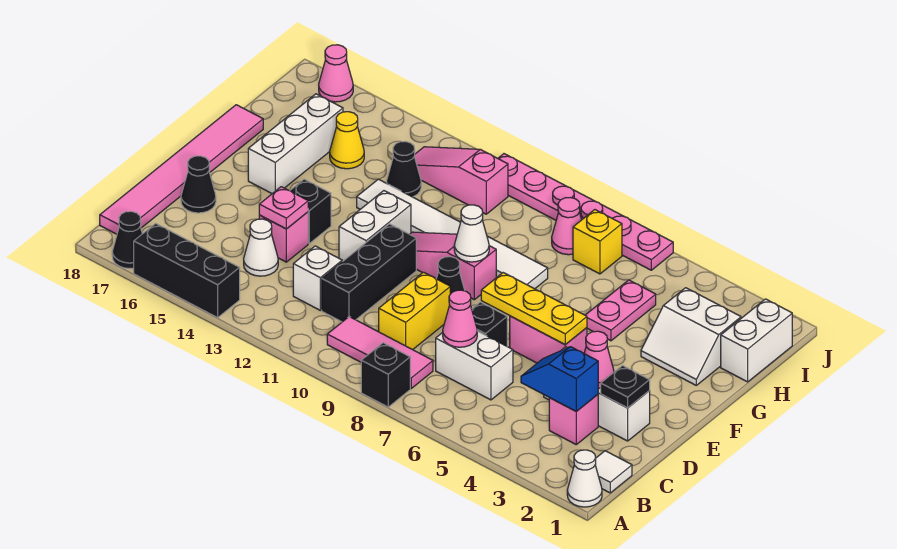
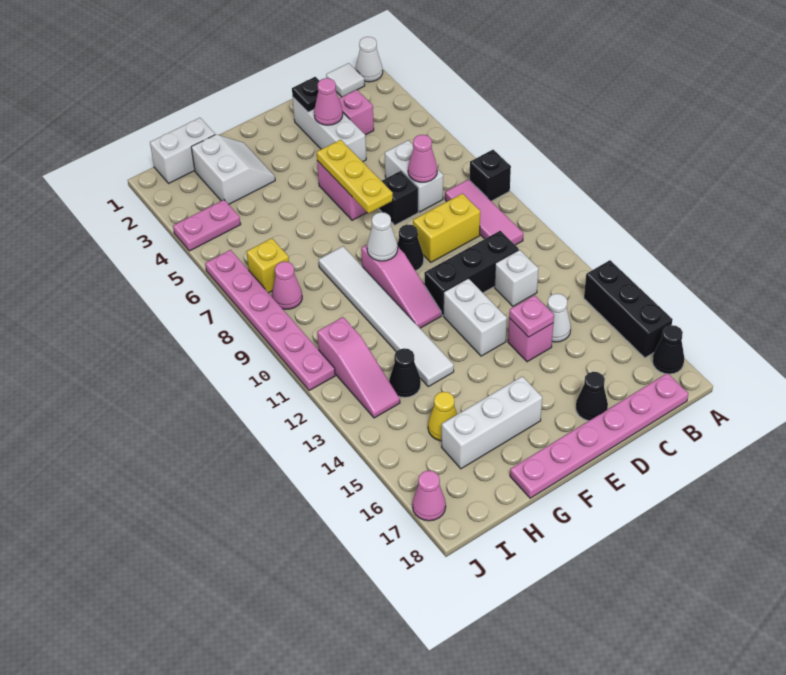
pink 1x6 tile [100,105,263,234] -> pink 1x6 plate [510,373,688,498]
blue 1x2 slope [521,347,598,411] -> none
white 1x2 brick [339,191,411,261] -> white 1x2 brick turned to [443,278,507,356]
black 1x1 brick [290,179,331,243] -> none
pink 1x2 plate [585,280,656,341] -> pink 1x2 plate moved to [173,200,241,251]

